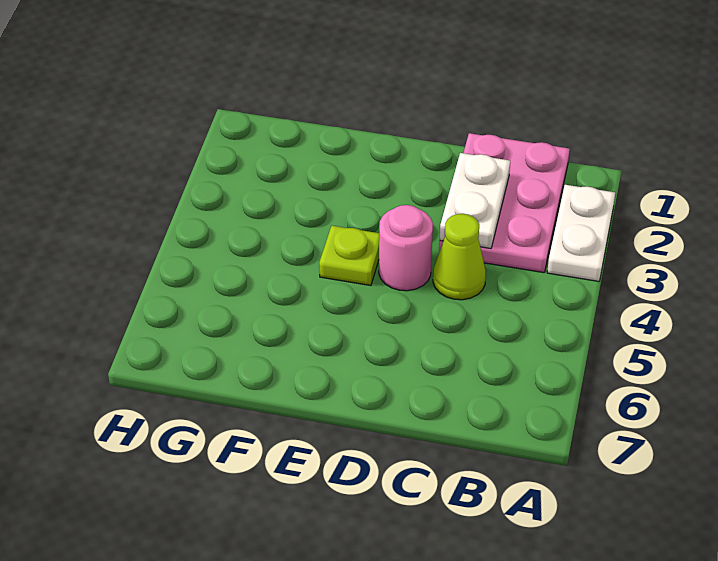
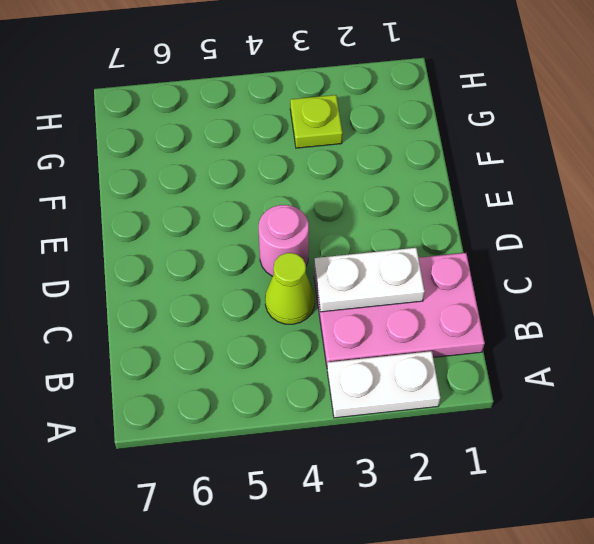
lime 1x1 plate [319,226,379,285] -> lime 1x1 plate moved to [290,95,343,148]

